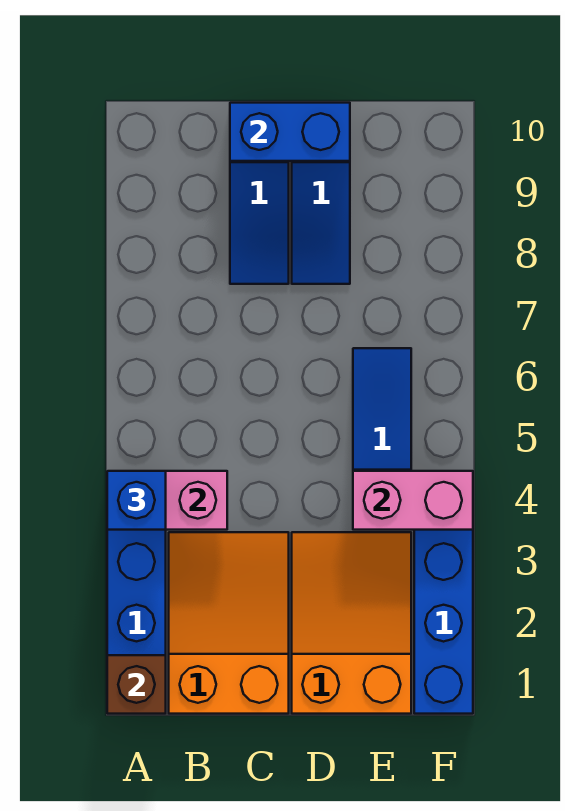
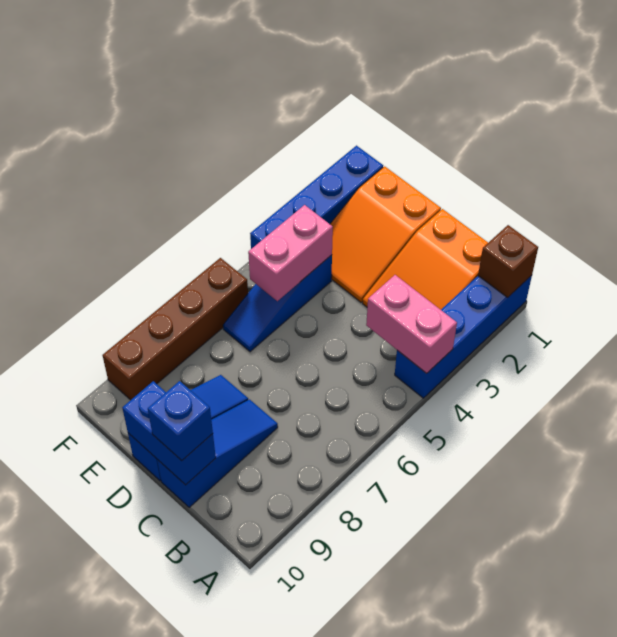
blue 1x1 brick [107,471,166,530] -> blue 1x1 brick moved to [148,381,213,461]
pink 1x2 brick [353,471,473,530] -> pink 1x2 brick turned to [248,205,333,301]
none -> brown 1x4 brick [102,258,248,400]

